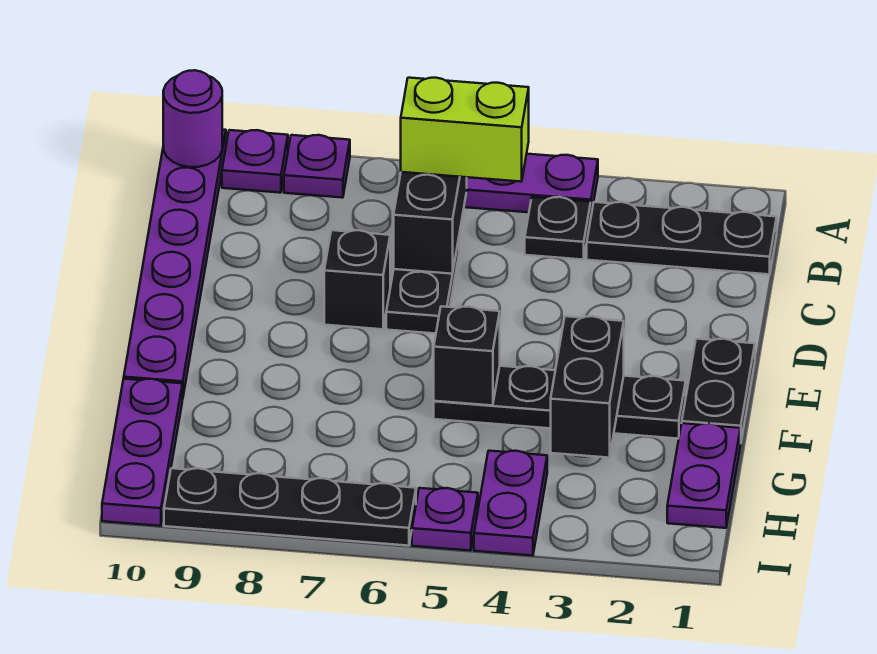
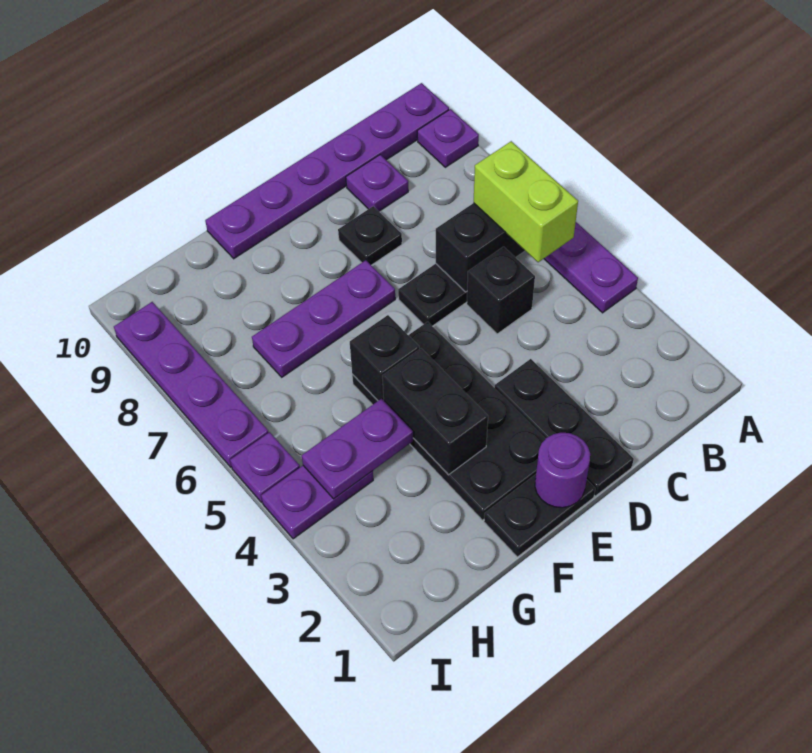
purple 1x1 plate [284,135,350,198] -> purple 1x1 plate moved to [346,155,408,211]
purple 1x1 round brick [163,70,222,167] -> purple 1x1 round brick moved to [535,433,590,508]
black 1x3 plate [587,202,777,274] -> black 1x3 plate moved to [495,359,634,496]
black 1x1 plate [525,197,591,260] -> black 1x1 plate moved to [338,206,402,265]
black 1x1 brick [324,230,390,329] -> black 1x1 brick moved to [467,247,535,334]
black 1x4 plate [434,366,686,439] -> black 2x4 plate [352,322,545,520]
black 1x2 brick [551,316,624,458] -> black 1x2 brick turned to [382,349,488,475]
purple 1x2 plate [667,423,741,528] -> purple 1x2 plate moved to [302,399,413,499]
purple 1x3 plate [102,379,182,526] -> purple 1x3 plate moved to [252,260,395,377]
black 1x4 plate [164,468,416,546] -> purple 1x4 plate [114,302,269,467]

